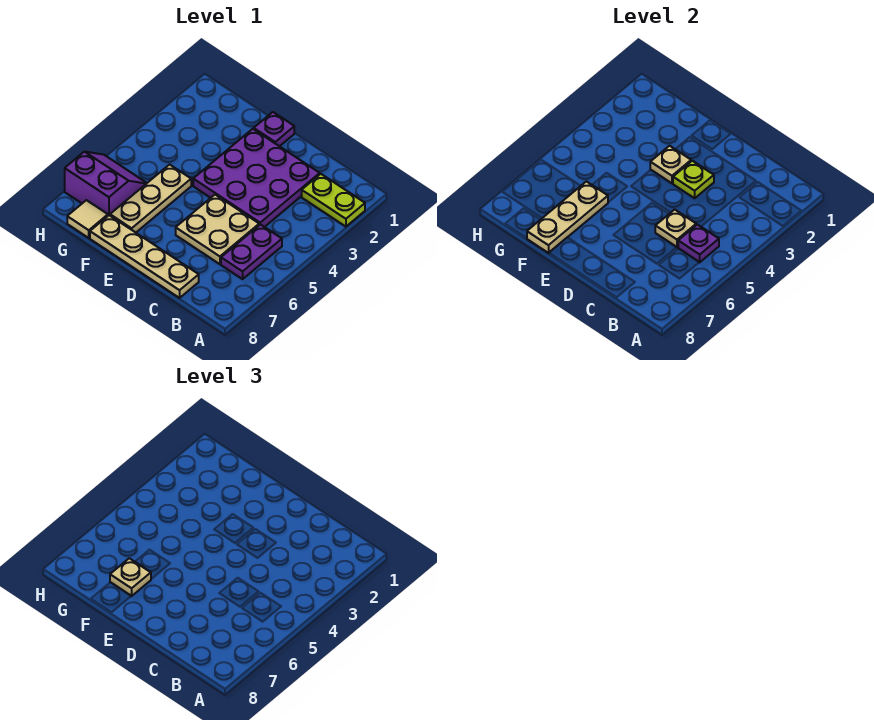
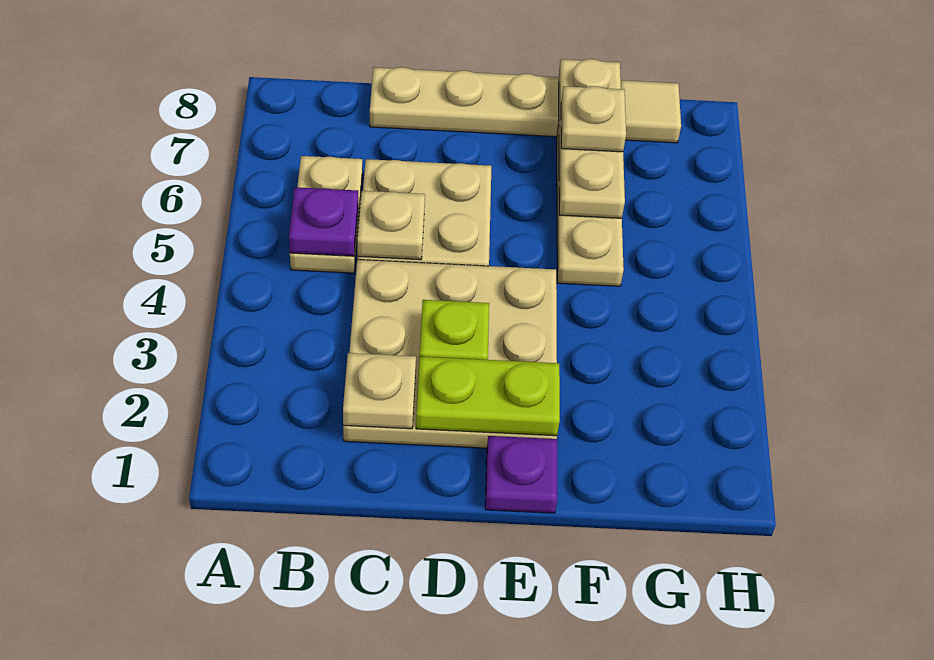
lime 1x2 plate [302,174,365,227] -> lime 1x2 plate moved to [416,357,560,436]
purple 1x2 plate [221,224,282,279] -> tan 1x2 plate [290,156,363,273]
purple 3x3 plate [193,129,320,227] -> tan 3x3 plate [343,259,557,448]
tan 1x1 plate [650,146,691,183] -> tan 1x1 plate moved to [343,353,416,429]
purple 2x2 slope [65,152,147,216] -> none

